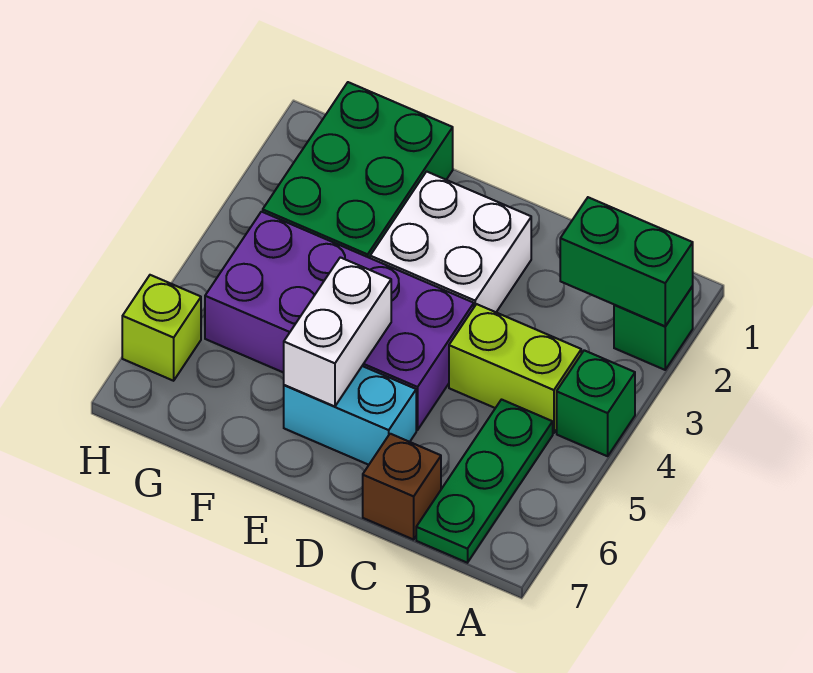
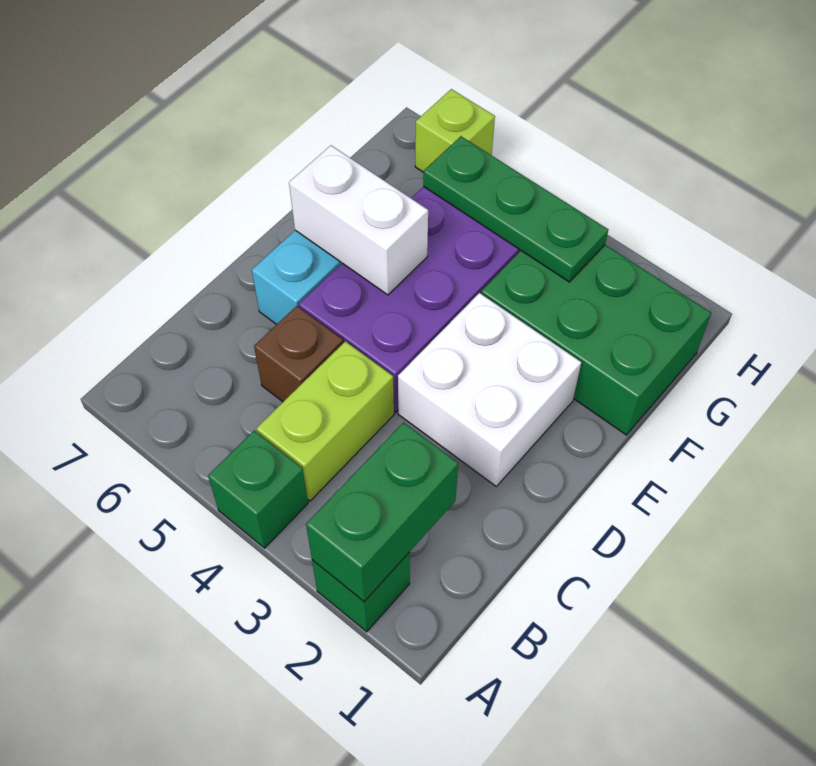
green 1x3 plate [416,400,553,563] -> green 1x3 plate moved to [423,136,608,282]
brown 1x1 brick [363,434,441,540] -> brown 1x1 brick moved to [254,306,343,402]

